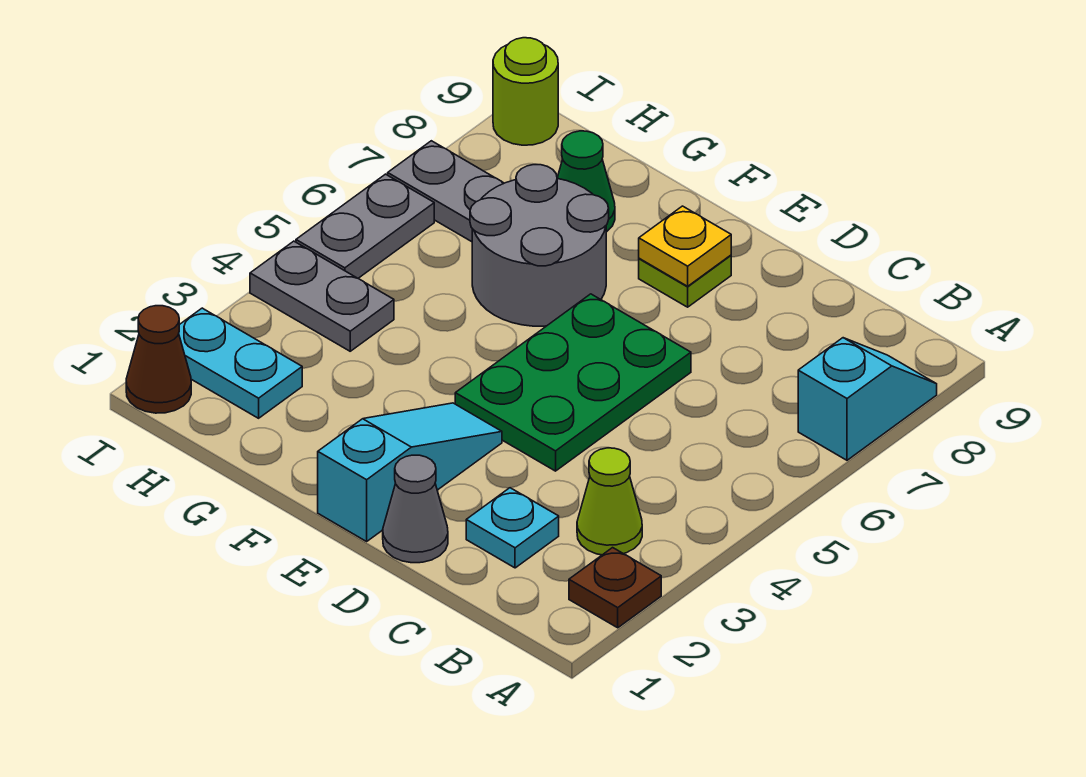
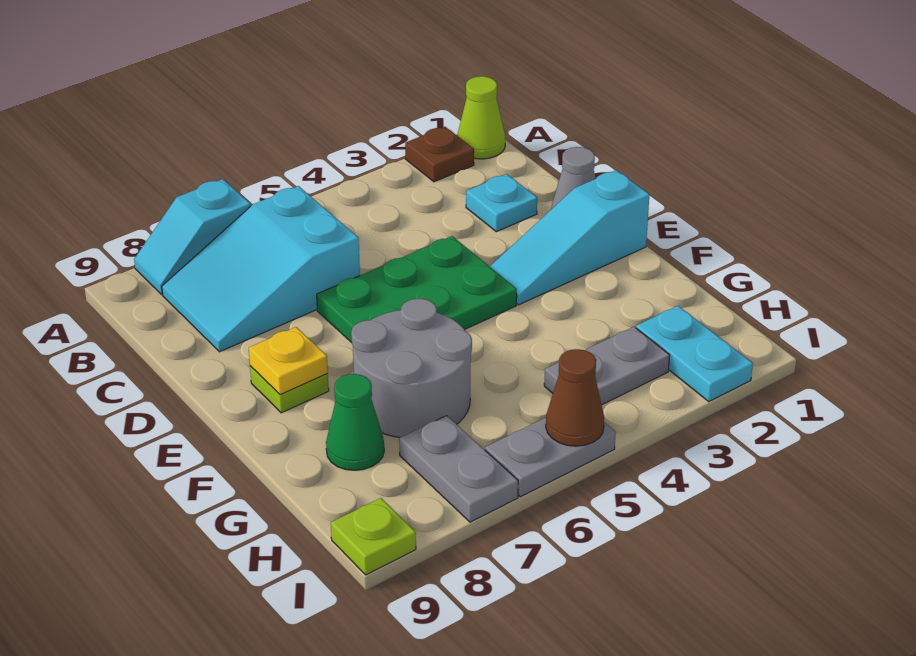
lime 1x1 cone [577,448,642,555] -> lime 1x1 cone moved to [457,76,505,159]
none -> cyan 2x3 slope [162,186,360,352]
grey 1x2 plate [250,241,394,351] -> grey 1x2 plate turned to [544,327,670,405]
brown 1x1 cone [126,306,191,413] -> brown 1x1 cone moved to [546,349,604,446]
lime 1x1 round brick [493,38,558,145] -> lime 1x1 plate [331,498,416,575]

